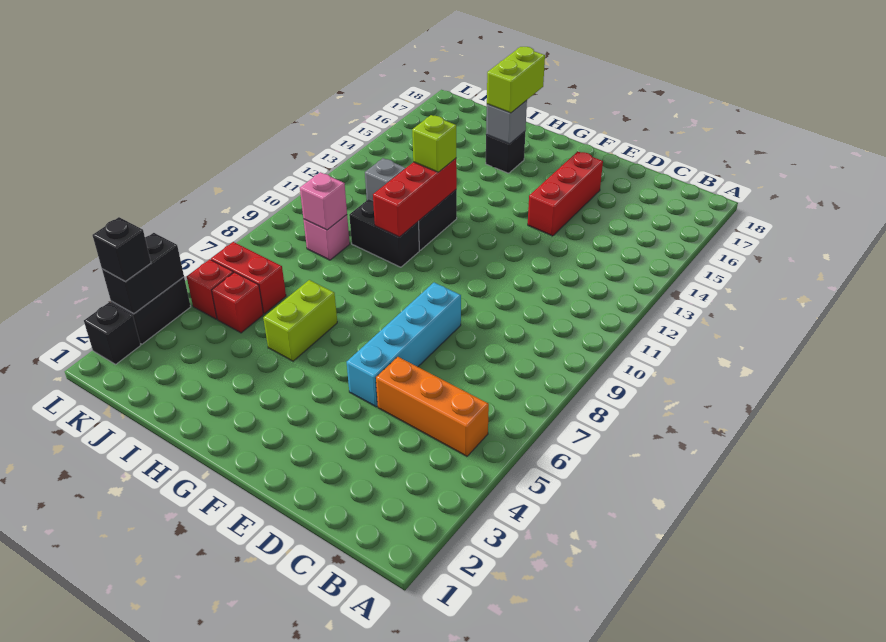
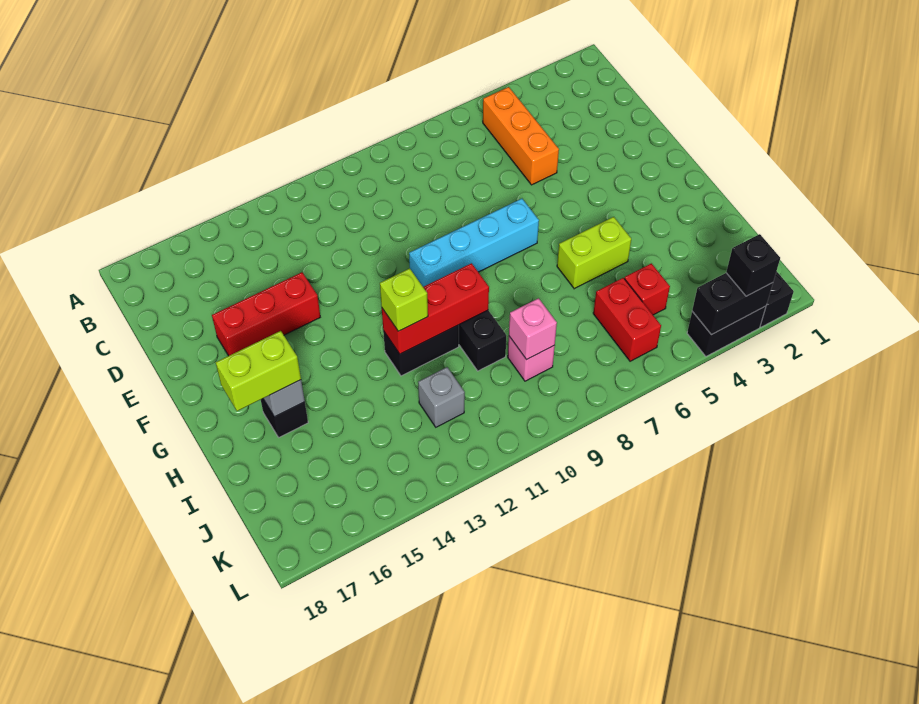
cyan 1x4 brick [347,283,461,407] -> cyan 1x4 brick moved to [409,199,539,287]
red 1x1 brick [187,259,233,319] -> none

